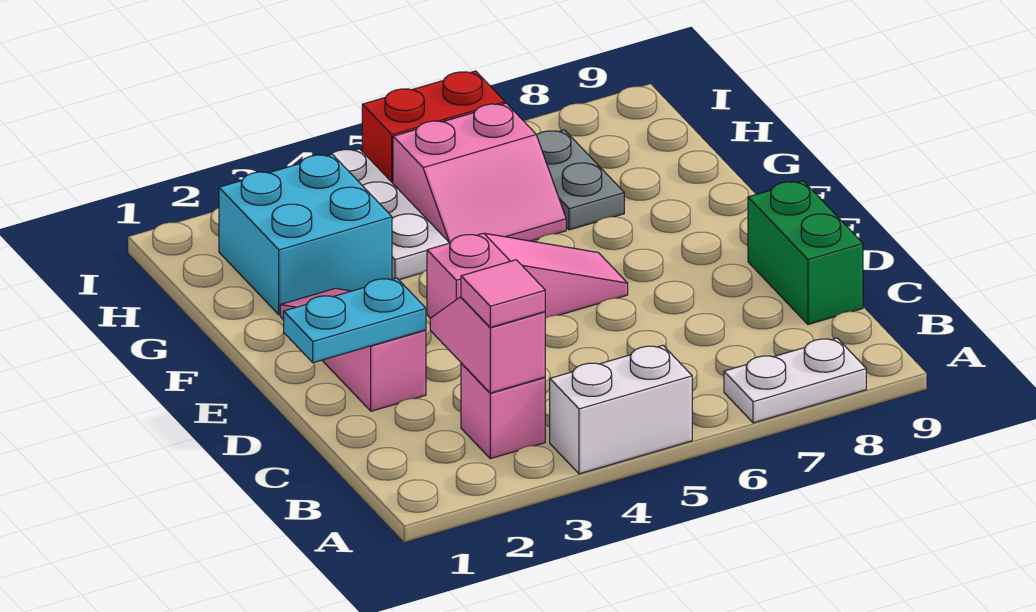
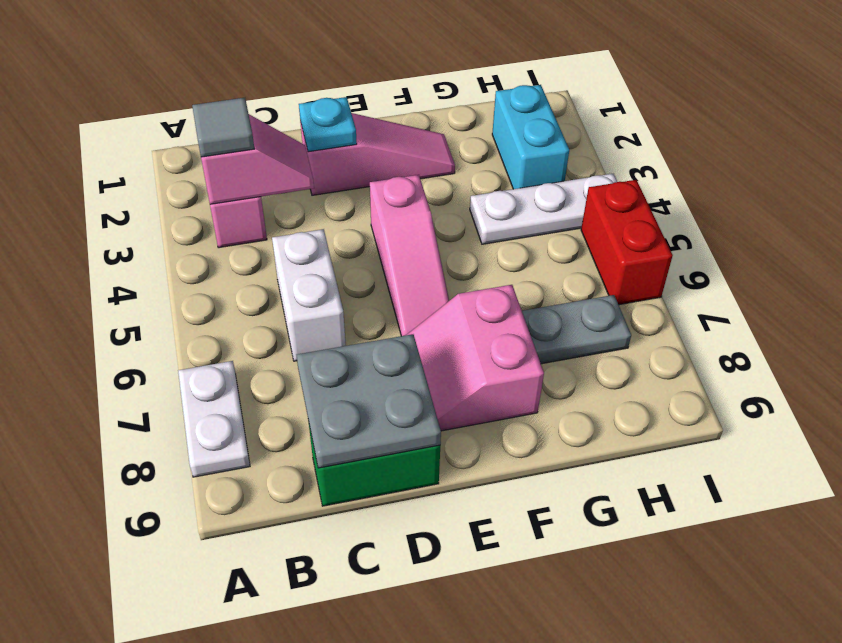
white 1x2 brick [550,345,692,474] -> white 1x2 brick moved to [272,229,346,361]
pink 1x1 tile [461,260,545,327] -> grey 1x1 tile [192,98,254,157]
none -> grey 2x2 plate [297,334,441,468]
cyan 1x2 plate [284,278,426,363] -> cyan 1x1 plate [299,97,357,152]
cyan 2x2 brick [219,154,392,315] -> cyan 1x2 brick [492,85,569,189]
pink 2x2 slope [393,103,566,243] -> pink 2x2 slope moved to [407,285,544,431]

